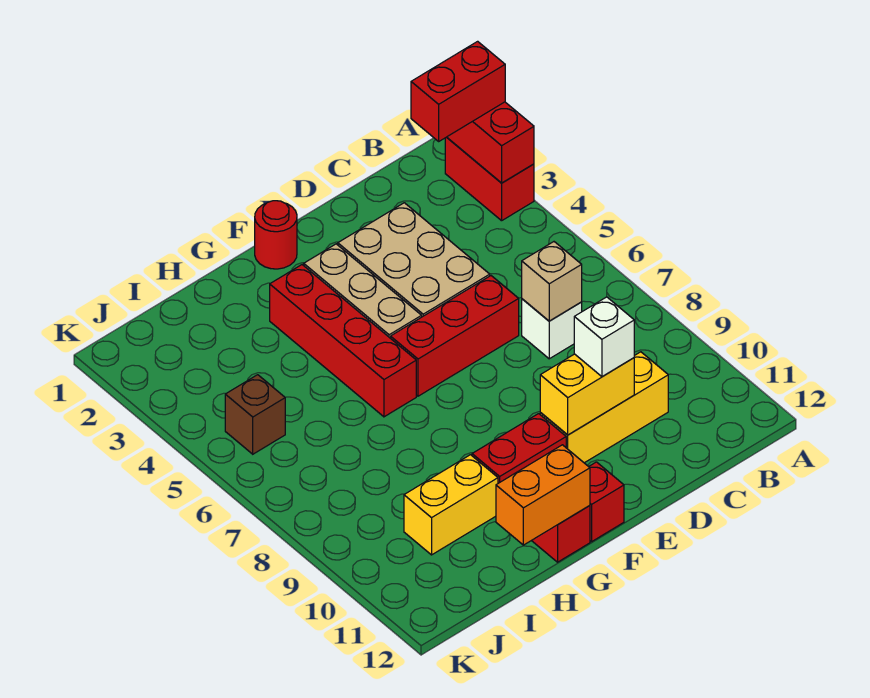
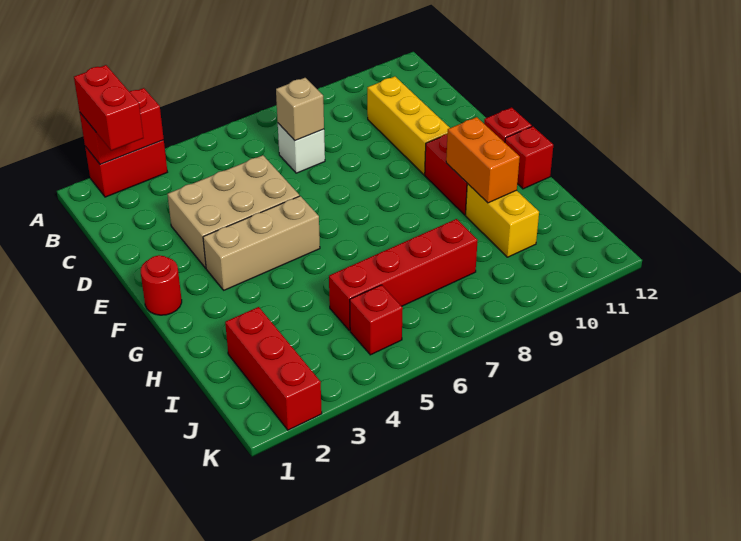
red 1x3 brick [391,276,519,396] -> red 1x3 brick moved to [225,307,322,430]
yellow 1x2 brick [540,354,634,435] -> none
white 1x1 brick [574,297,634,377] -> none
red 1x4 brick [270,265,416,417] -> red 1x4 brick moved to [329,219,478,330]
orange 1x2 brick [496,445,590,545] -> orange 1x2 brick moved to [446,117,520,203]
brown 1x1 brick [225,375,285,454] -> red 1x1 brick [350,285,403,355]

